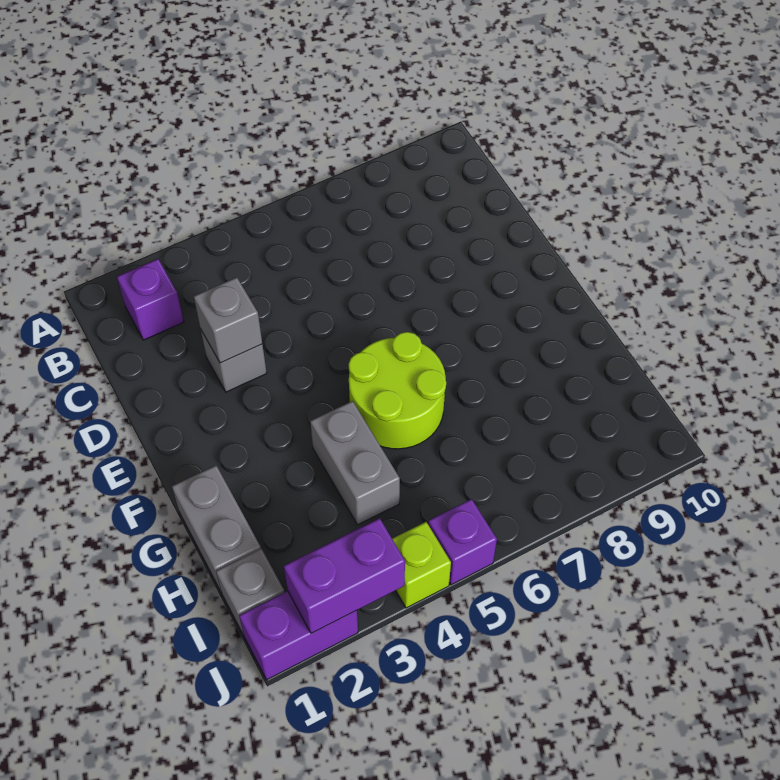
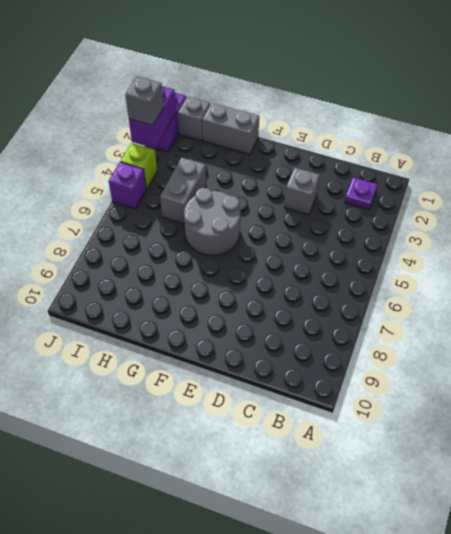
purple 1x1 brick [117,259,184,340] -> purple 1x1 plate [345,177,378,210]
grey 1x1 brick [194,277,262,363] -> grey 1x1 brick moved to [125,76,164,125]
lime 2x2 round brick [348,332,446,449] -> grey 2x2 round brick [184,188,240,255]
grey 1x2 brick [310,401,400,525] -> grey 1x2 brick turned to [160,157,206,224]

